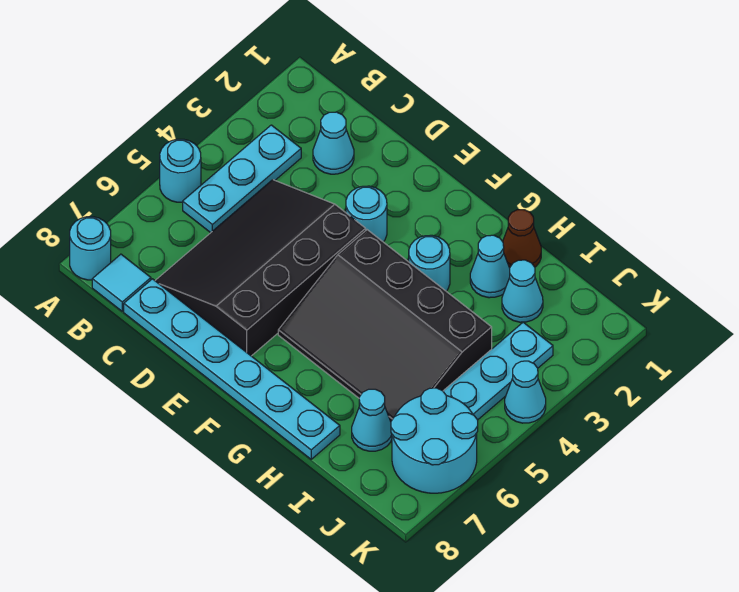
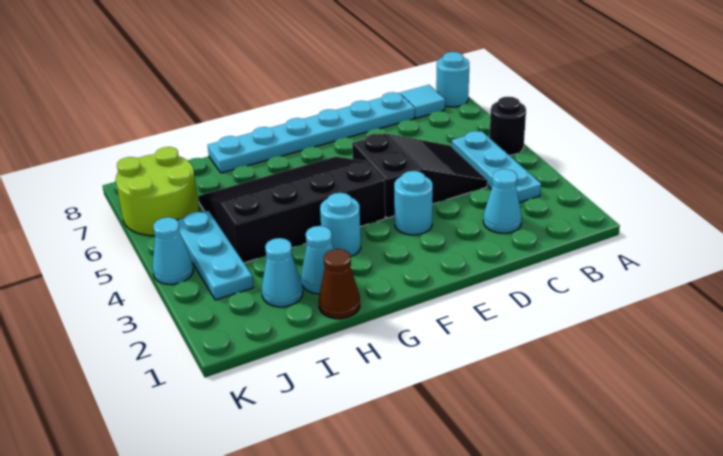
cyan 1x1 round brick [160,139,201,202] -> black 1x1 round brick [489,97,526,155]
black 3x4 slope [155,180,366,356] -> black 2x3 slope [352,133,487,218]
cyan 1x1 cone [352,389,392,451] -> none
cyan 2x2 round brick [391,388,478,493] -> lime 2x2 round brick [116,147,199,236]

